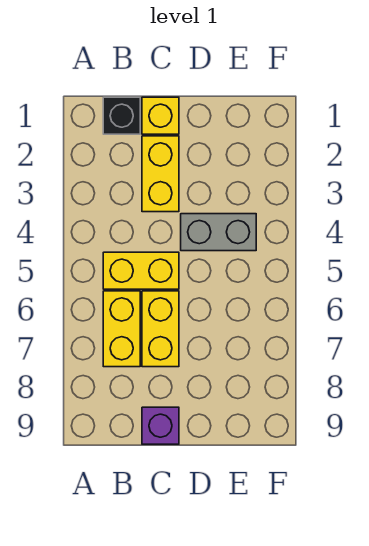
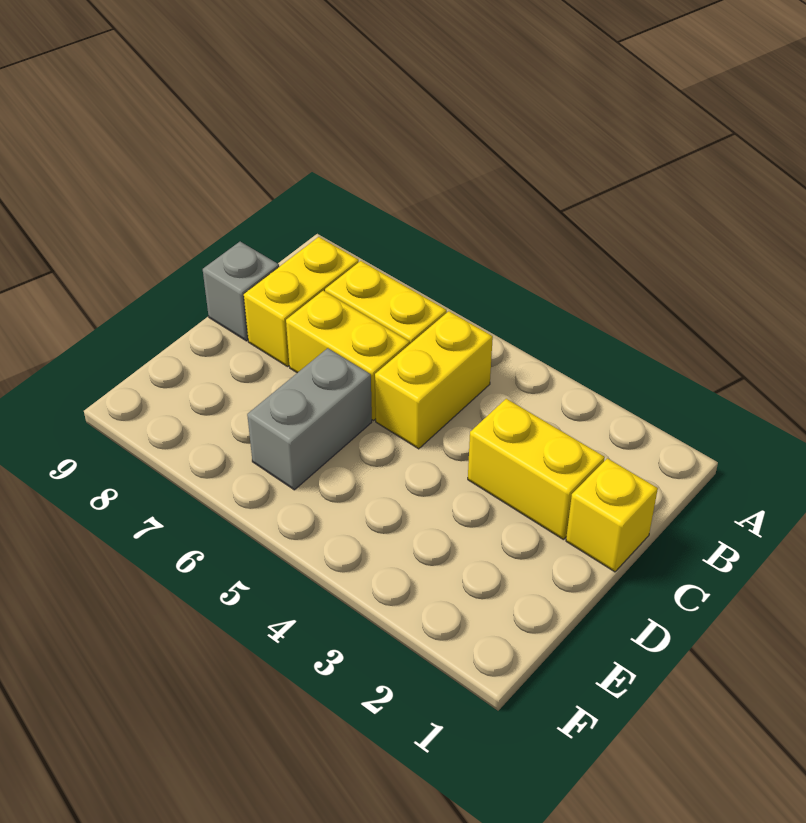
black 1x1 brick [103,97,140,134] -> none
none -> yellow 1x2 brick [244,237,359,367]
purple 1x1 brick [142,407,179,444] -> grey 1x1 brick [203,242,279,341]
grey 1x2 brick [181,214,256,251] -> grey 1x2 brick moved to [247,348,372,490]

